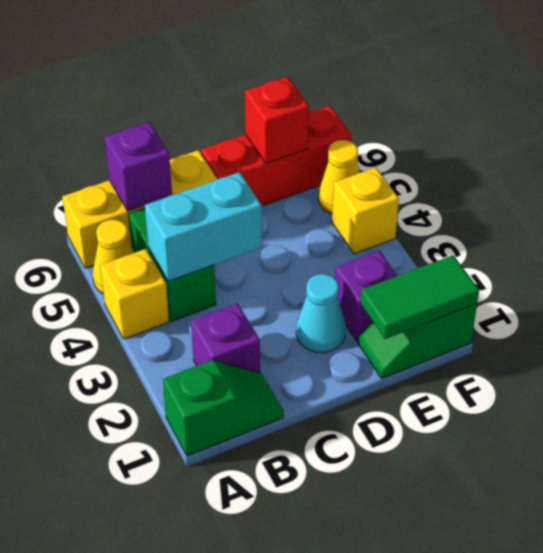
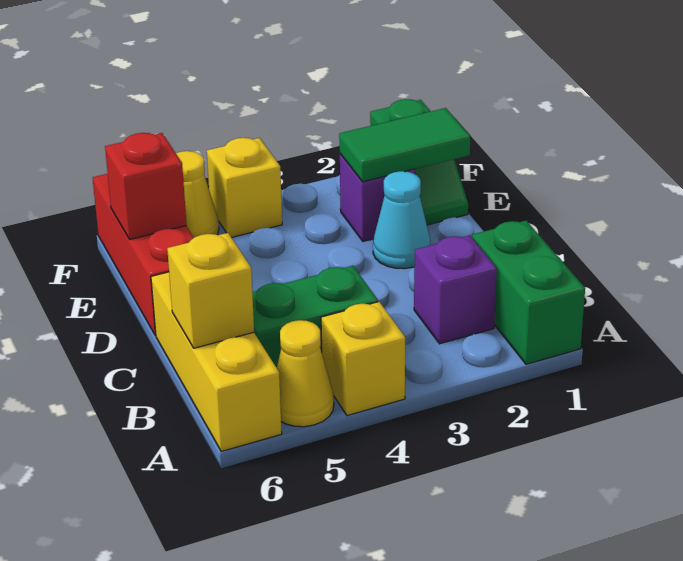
green 1x2 slope [163,360,284,456] -> green 1x2 brick [472,221,585,364]
cyan 1x2 brick [145,172,262,281] -> none
purple 1x1 brick [104,122,172,211] -> yellow 1x1 brick [167,233,254,348]
green 1x2 tile [360,255,479,339] -> green 1x2 tile turned to [339,108,470,182]

